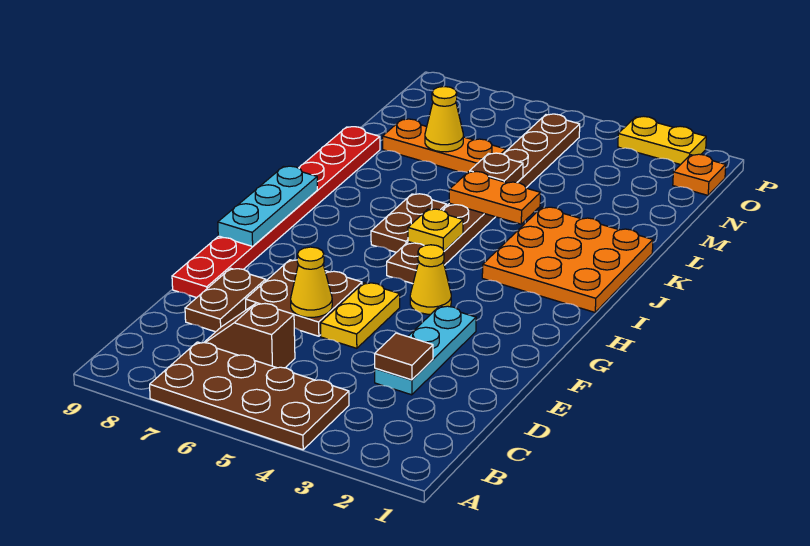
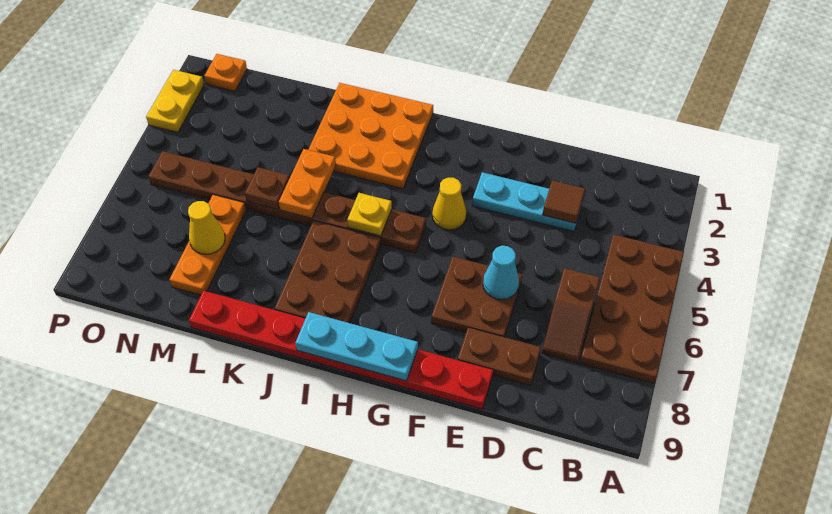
yellow 1x2 plate [320,283,400,348] -> none
yellow 1x1 cone [291,247,332,317] -> cyan 1x1 cone [483,246,519,300]
brown 1x2 plate [371,194,447,252] -> brown 2x3 plate [275,221,381,323]

